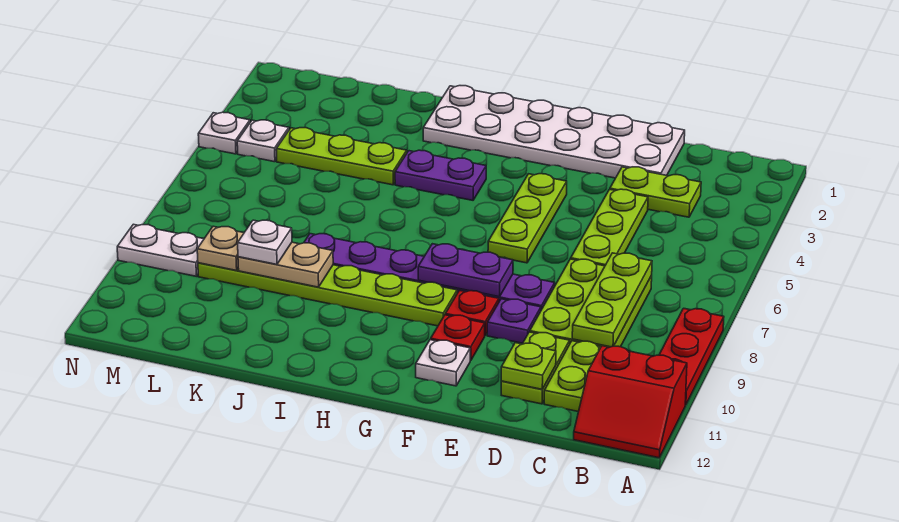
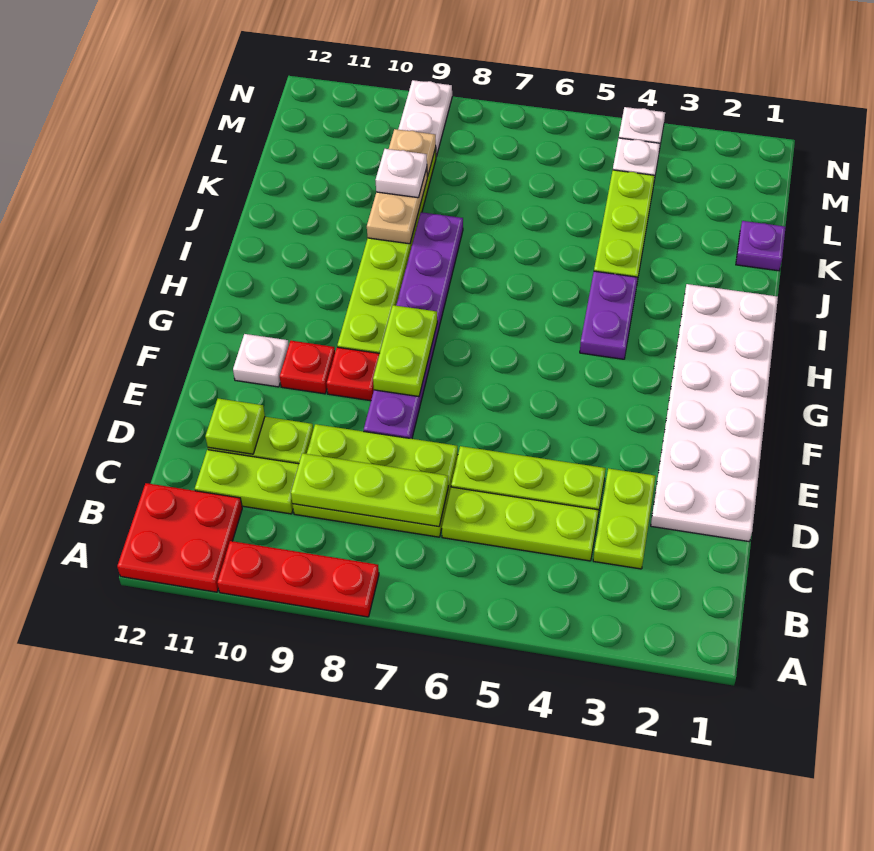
red 2x2 slope [574,346,687,458] -> red 2x2 plate [117,483,242,592]
purple 1x1 plate [487,299,541,343] -> purple 1x1 plate moved to [736,221,786,271]
lime 1x3 plate [488,174,567,263] -> lime 1x3 plate moved to [442,487,599,561]
purple 1x2 plate [418,244,513,297] -> lime 1x2 plate [373,305,437,397]

